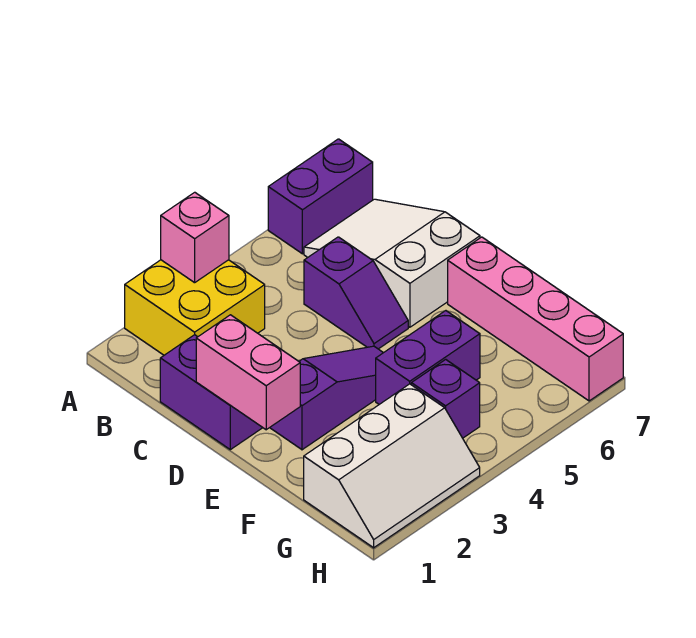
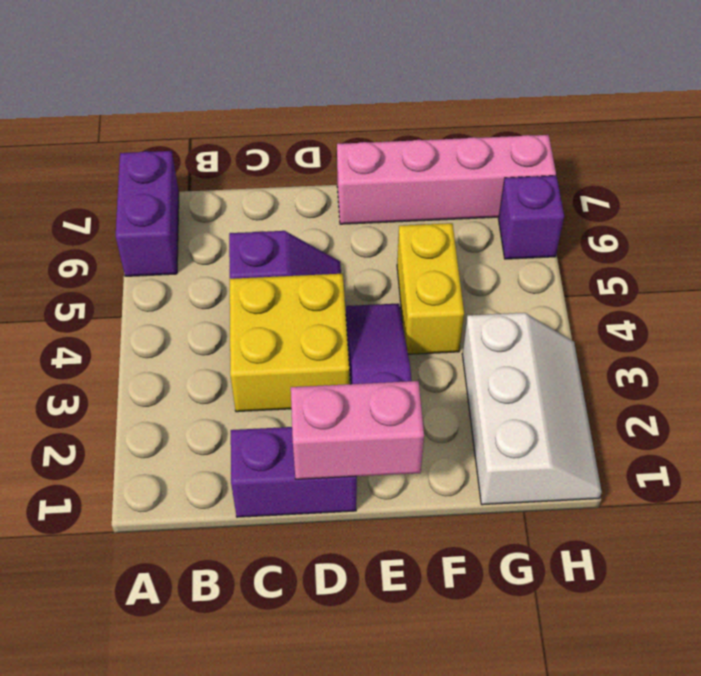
yellow 2x2 brick [125,260,265,355] -> yellow 2x2 brick moved to [230,274,349,412]
pink 1x1 brick [161,192,229,283] -> none
white 2x3 slope [304,199,480,327] -> none
purple 1x2 brick [376,311,480,404] -> yellow 1x2 brick [397,223,464,354]
purple 1x1 brick [411,359,480,438] -> purple 1x1 brick moved to [498,176,564,259]

